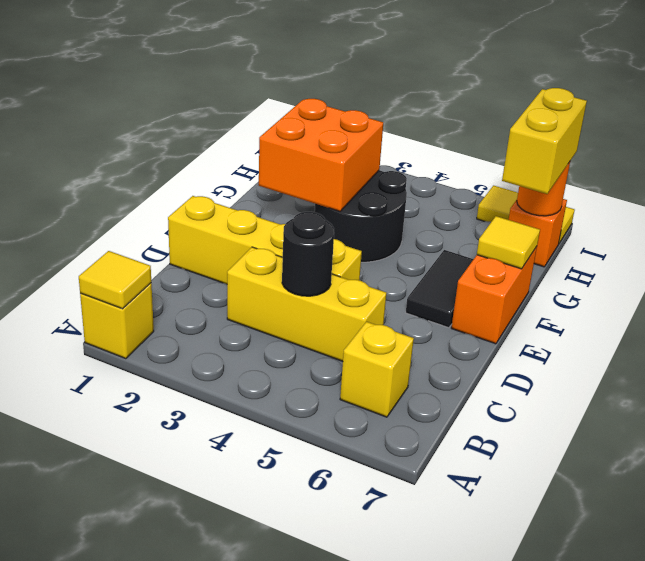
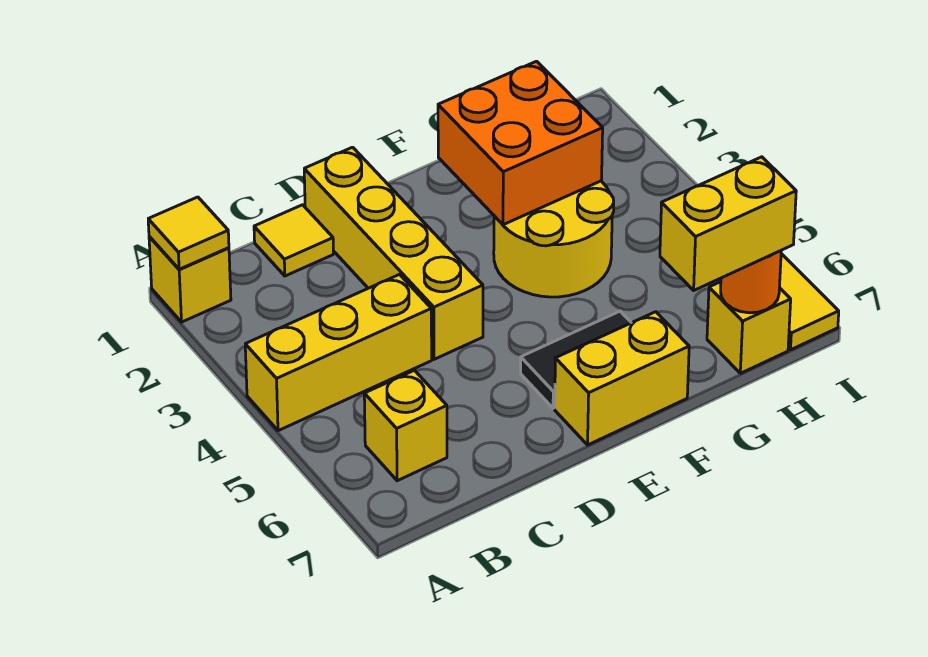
yellow 1x3 brick [227,247,386,361] -> yellow 1x3 brick turned to [245,275,432,431]
black 1x1 round brick [282,212,334,296] -> none
orange 1x2 brick [451,247,537,344] -> yellow 1x2 brick [555,312,689,445]
black 2x2 round brick [315,170,407,262] -> yellow 2x2 round brick [494,181,614,297]
yellow 1x1 tile [477,216,540,269] -> yellow 1x1 tile moved to [254,205,333,276]
orange 1x1 brick [509,199,567,267] -> yellow 1x1 brick [707,282,791,373]

